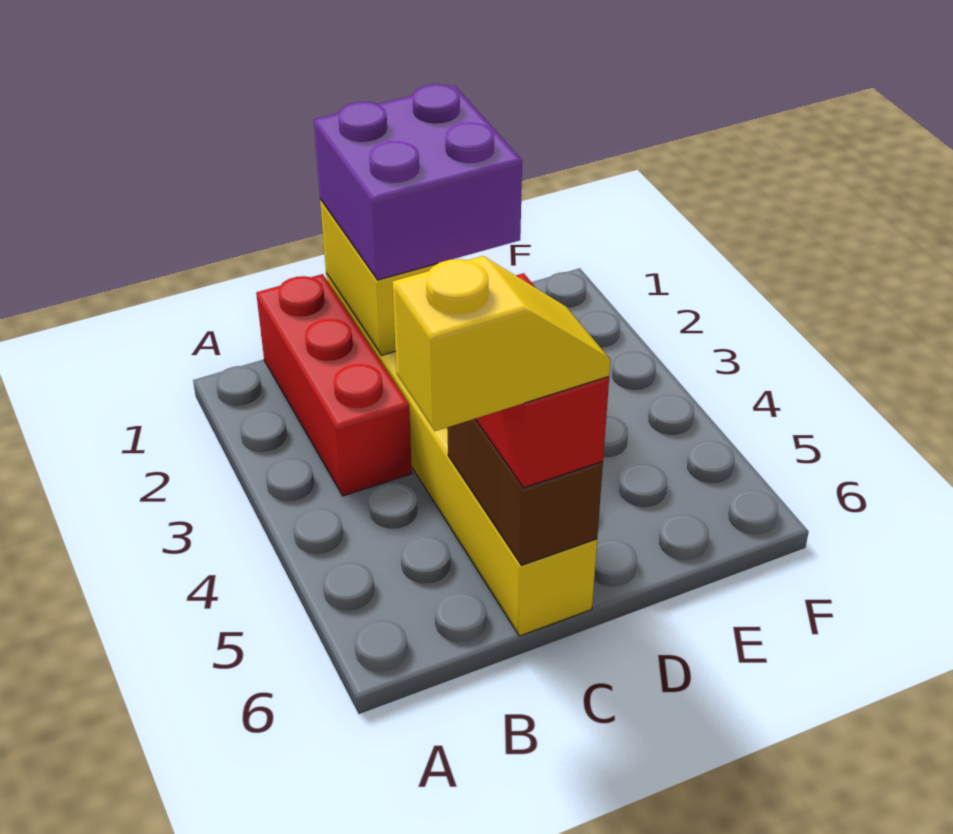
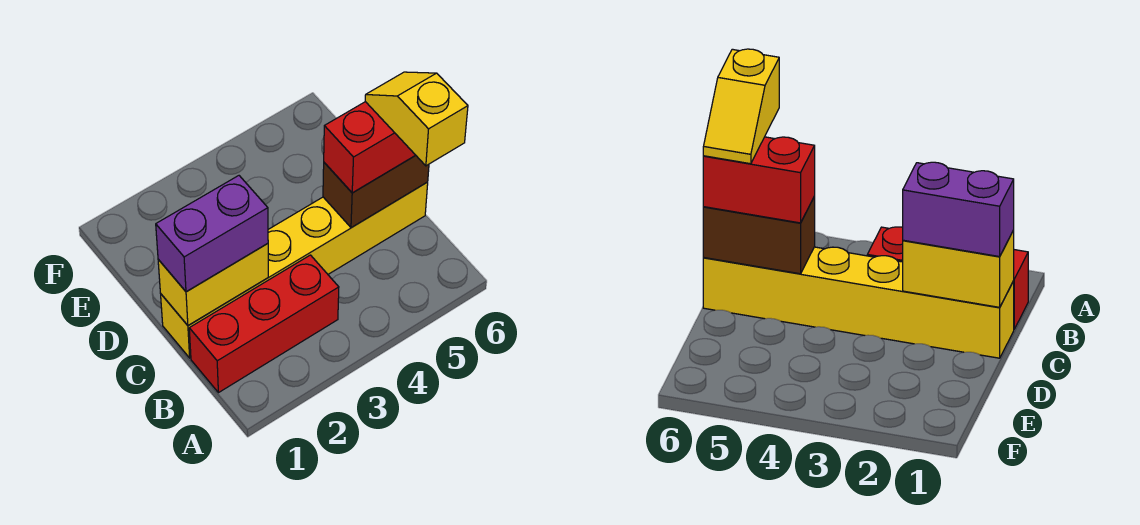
purple 2x2 brick [314,84,522,280] -> purple 1x2 brick [156,176,268,292]

